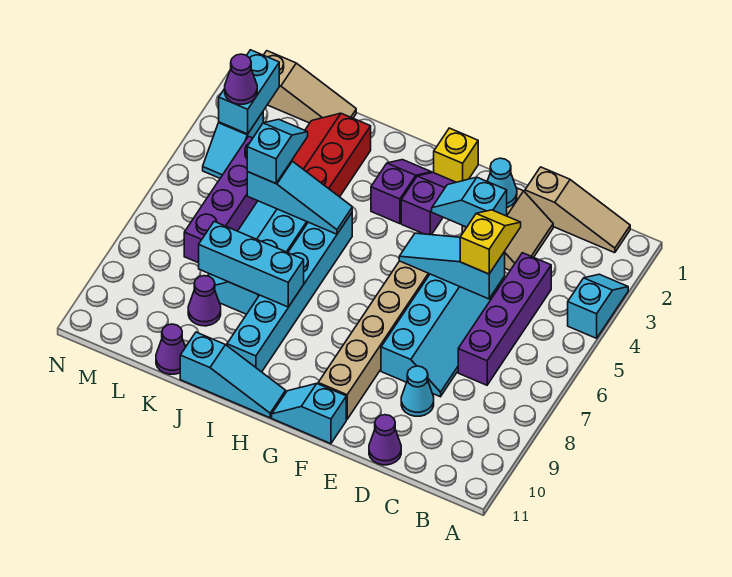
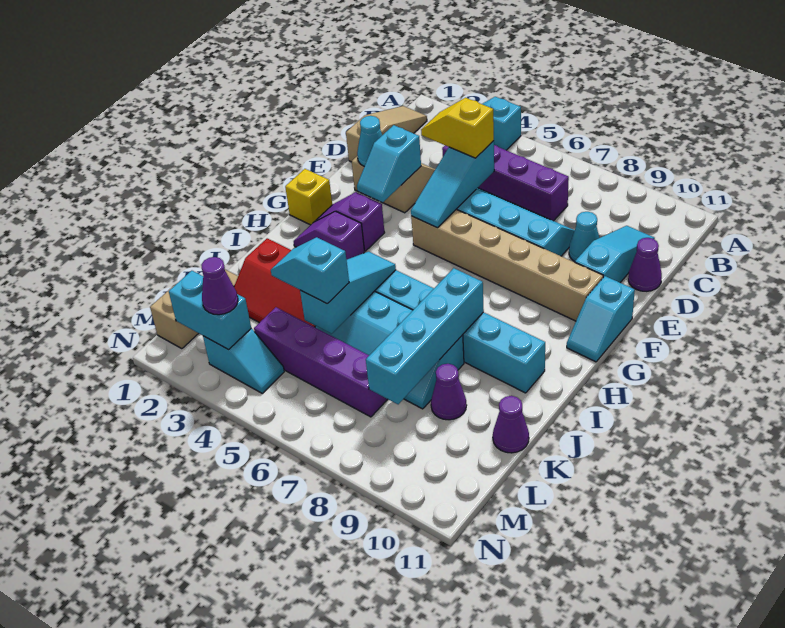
cyan 1x3 slope [180,332,286,418] -> cyan 1x3 slope moved to [575,226,655,282]
cyan 1x3 brick [199,221,304,307] -> cyan 1x4 brick [366,268,484,404]

